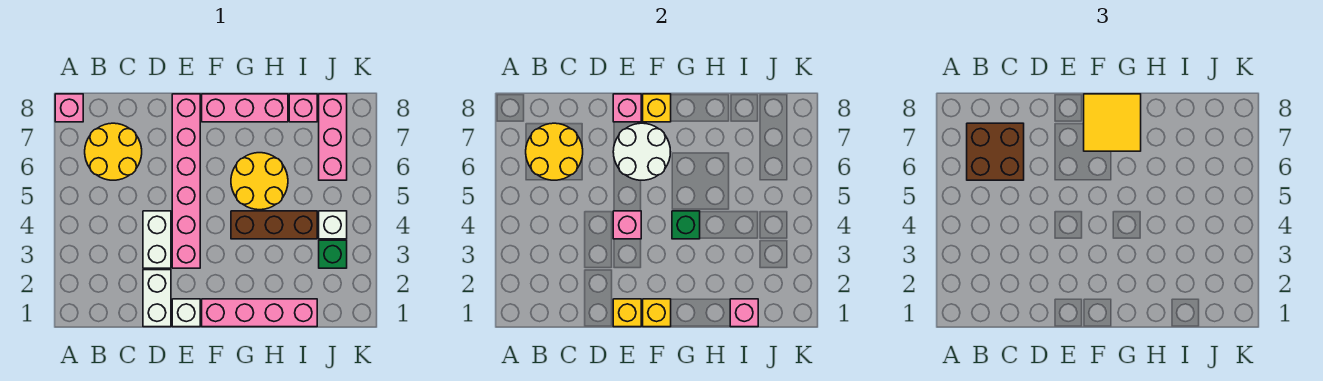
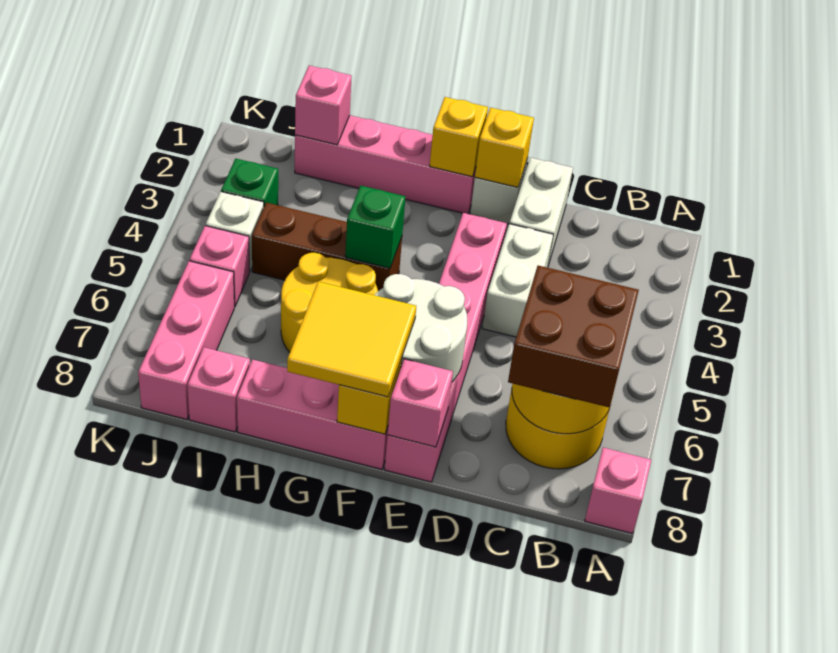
pink 1x1 brick [613,211,641,239] -> pink 1x1 brick moved to [190,226,249,307]

